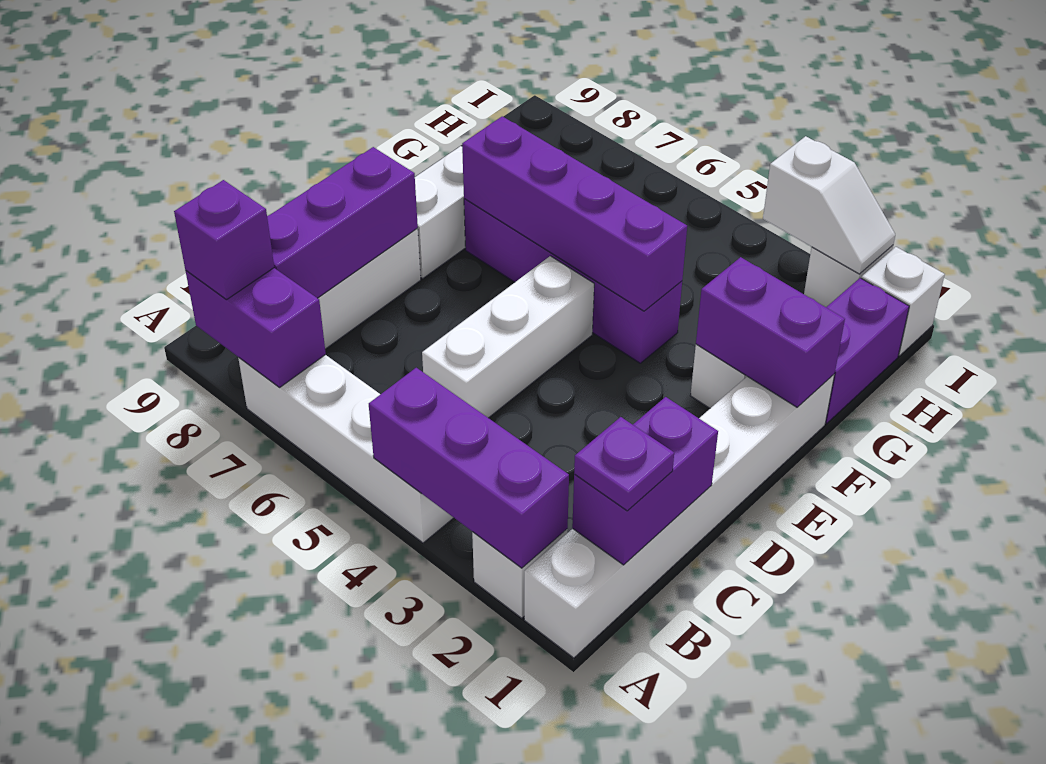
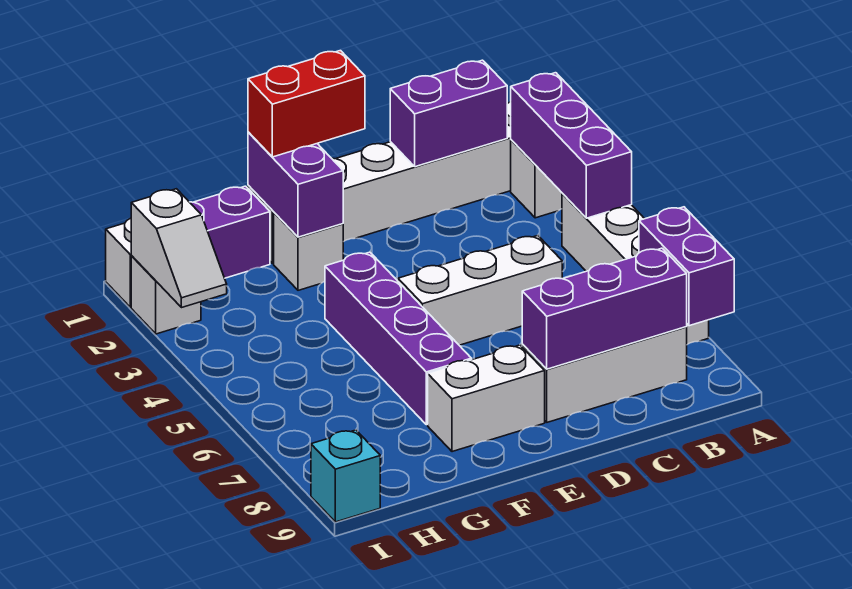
purple 1x1 brick [174,180,274,300] -> none
purple 1x1 plate [574,417,674,511] -> none
none -> red 1x2 brick [248,51,365,157]
purple 1x4 brick [462,116,687,311] -> none
white 1x2 slope [763,136,895,274] -> white 1x2 slope turned to [131,189,227,308]
none -> cyan 1x1 brick [311,430,380,522]

